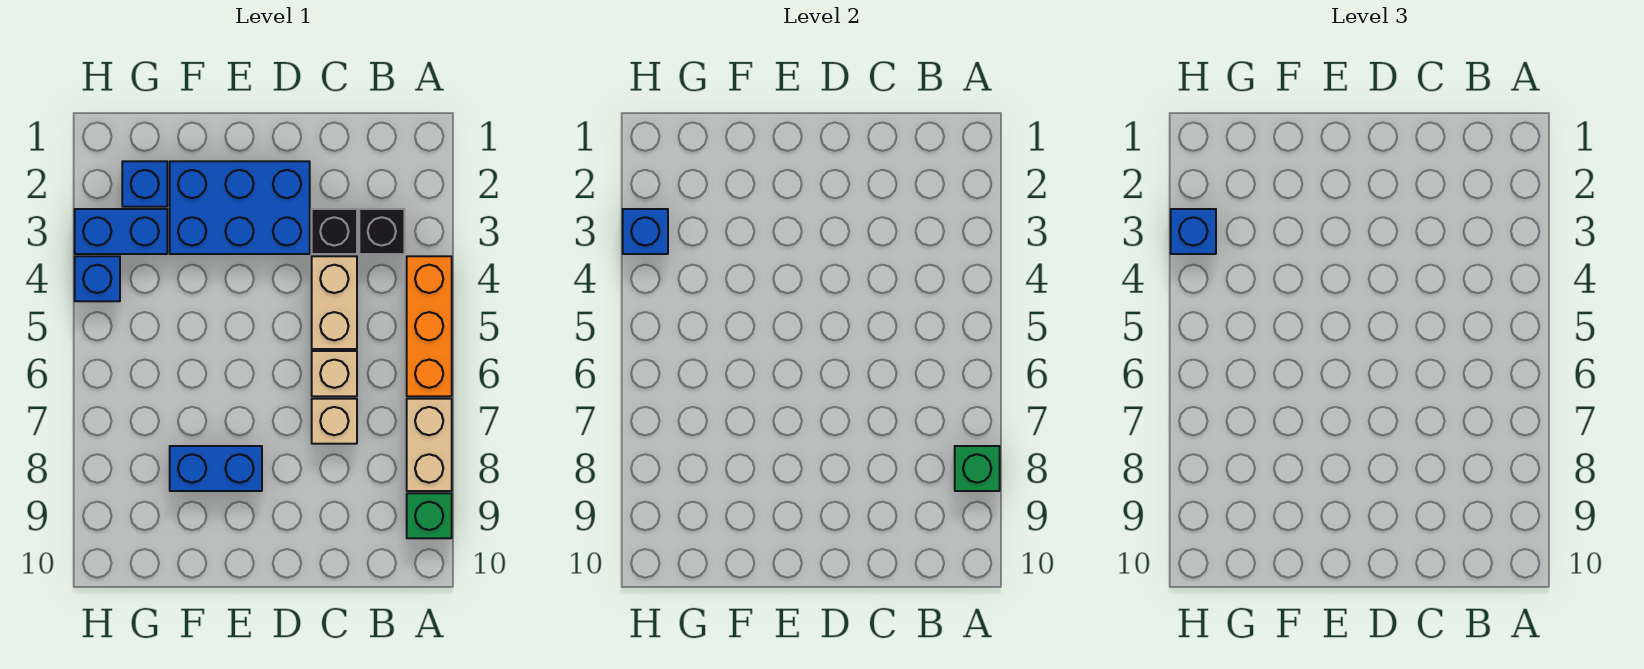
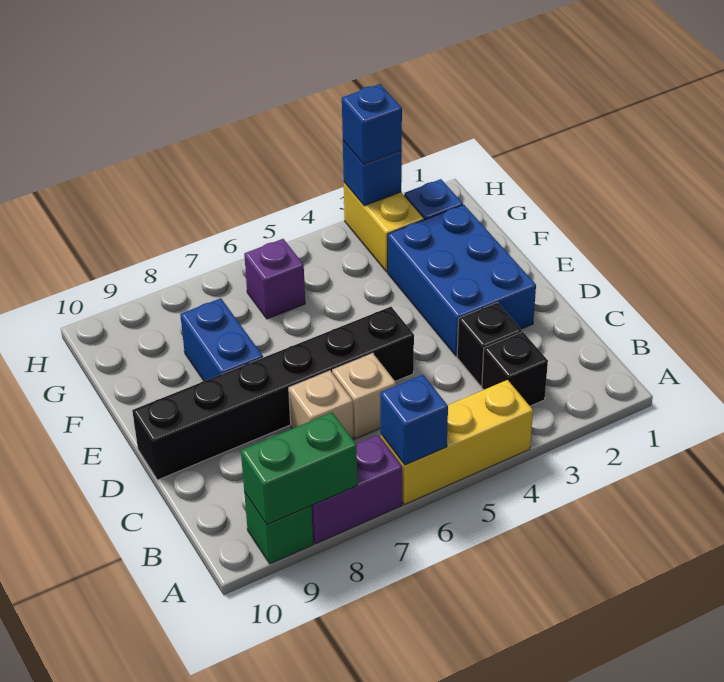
orange 1x3 brick [407,256,452,396] -> yellow 1x3 brick [381,380,533,505]
tan 1x2 brick [407,399,452,491] -> purple 1x2 brick [311,435,402,544]
green 1x1 brick [955,446,1000,491] -> green 1x2 brick [241,412,357,525]
tan 1x2 brick [312,256,357,349] -> none
none -> black 1x6 brick [132,307,414,480]
blue 1x2 brick [75,209,167,254] -> yellow 1x2 brick [344,183,424,272]
none -> purple 1x1 brick [244,239,305,319]
blue 1x1 brick [75,256,120,301] -> blue 1x1 brick moved to [380,375,448,465]

